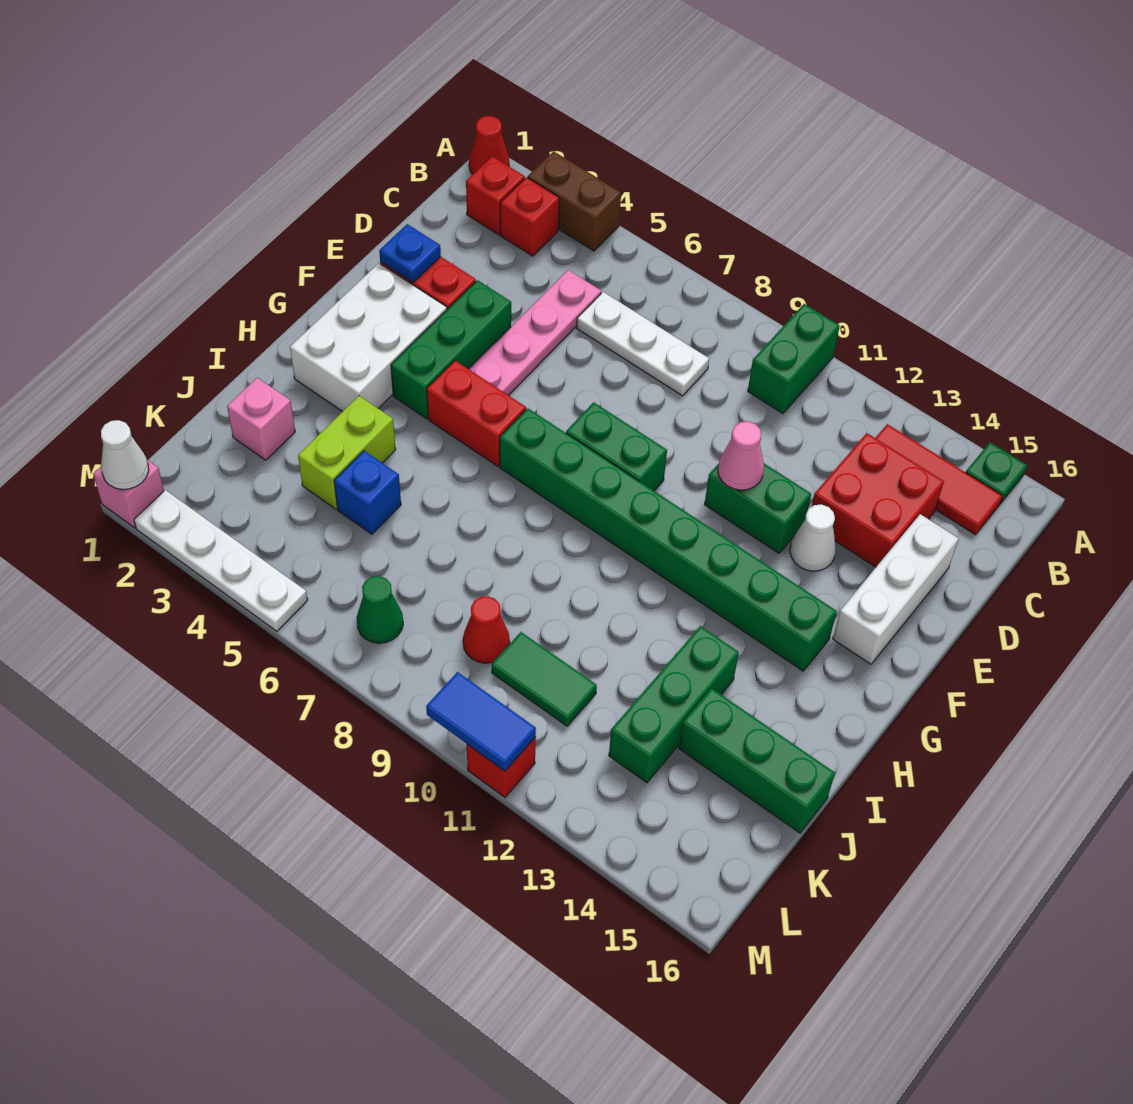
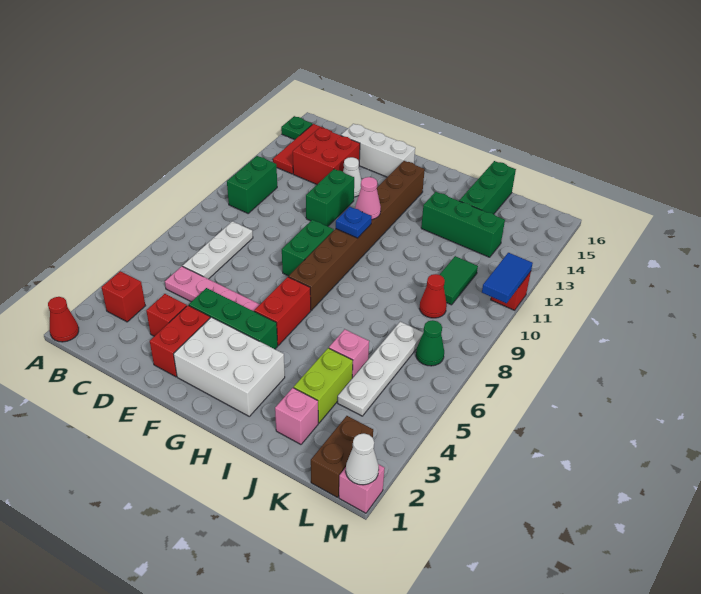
brown 1x2 brick [528,151,621,251] -> brown 1x2 brick moved to [311,416,373,497]
green 1x2 brick [748,304,840,413] -> green 1x2 brick turned to [227,156,277,213]
red 1x1 brick [466,156,525,235] -> red 1x1 brick moved to [146,294,187,336]
blue 1x1 plate [379,224,441,282] -> blue 1x1 plate moved to [336,207,372,238]
pink 1x1 cone [718,421,764,490] -> pink 1x1 cone moved to [355,177,381,219]
green 1x8 brick [500,408,837,671] -> brown 1x8 brick [289,161,425,310]
lime 1x2 brick [298,396,396,509] -> lime 1x2 brick turned to [294,348,353,423]
blue 1x1 brick [334,451,401,534] -> pink 1x1 brick [329,329,369,378]
white 1x4 plate [134,490,308,631] -> white 1x4 plate moved to [338,322,423,416]

